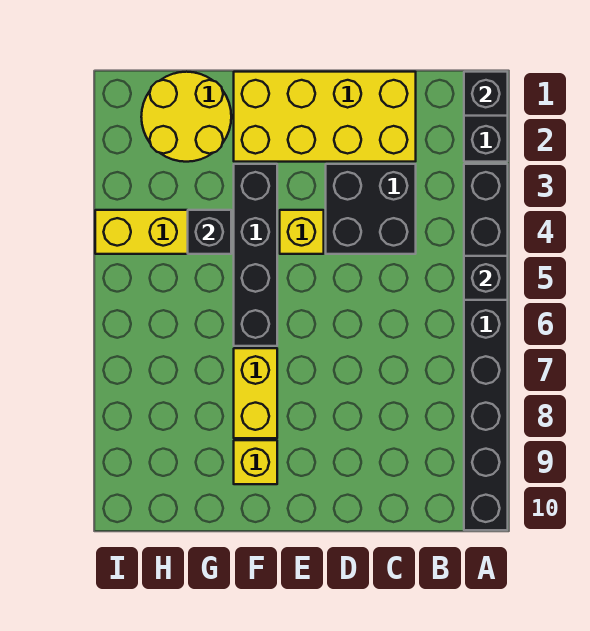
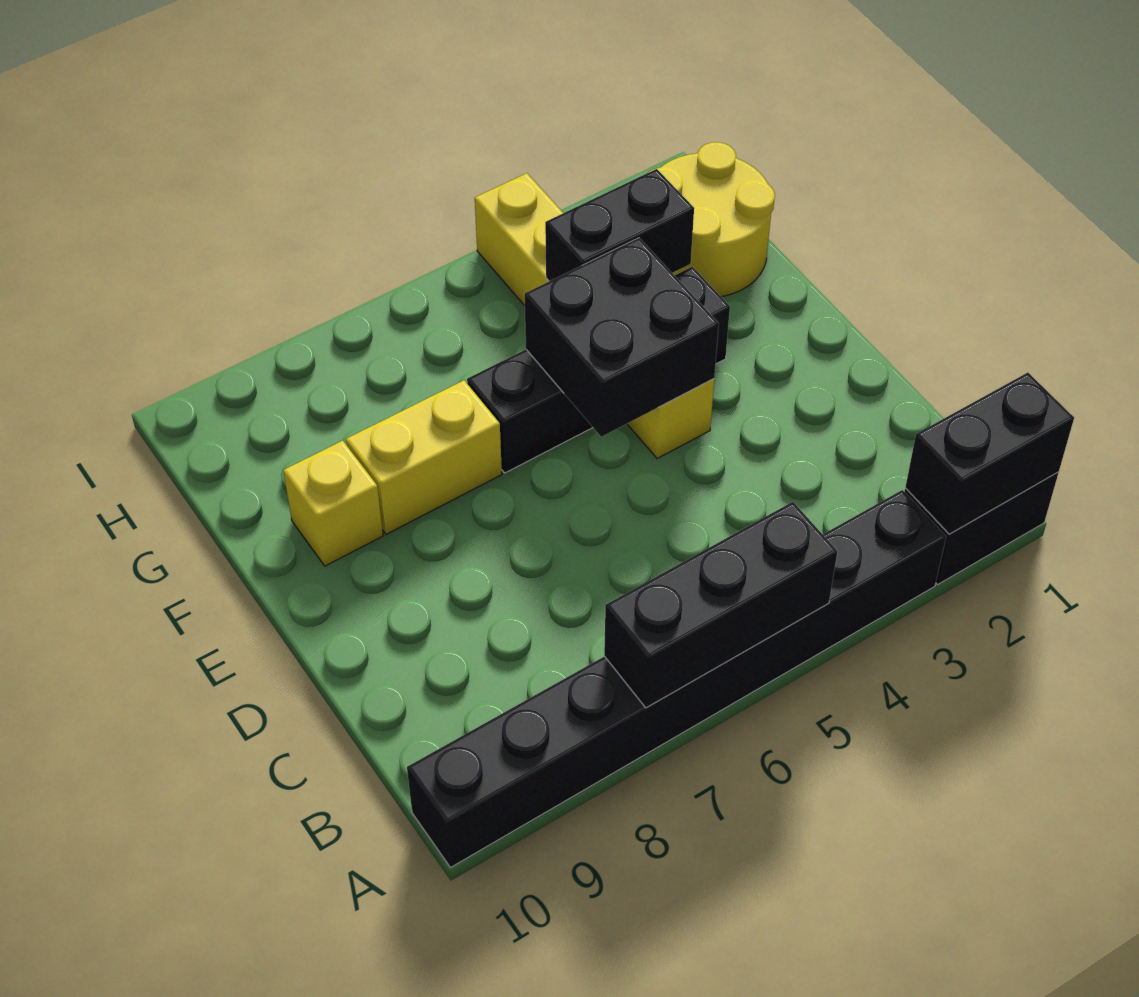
black 1x1 brick [464,72,508,116] -> black 1x2 brick [905,373,1074,534]
black 1x1 brick [464,256,508,300] -> black 1x3 brick [604,502,837,708]
yellow 2x4 brick [234,72,416,162] -> none
black 2x2 brick [326,164,416,254] -> black 2x2 brick moved to [525,238,719,437]
black 1x1 brick [188,210,231,254] -> black 1x2 brick [545,169,694,281]

